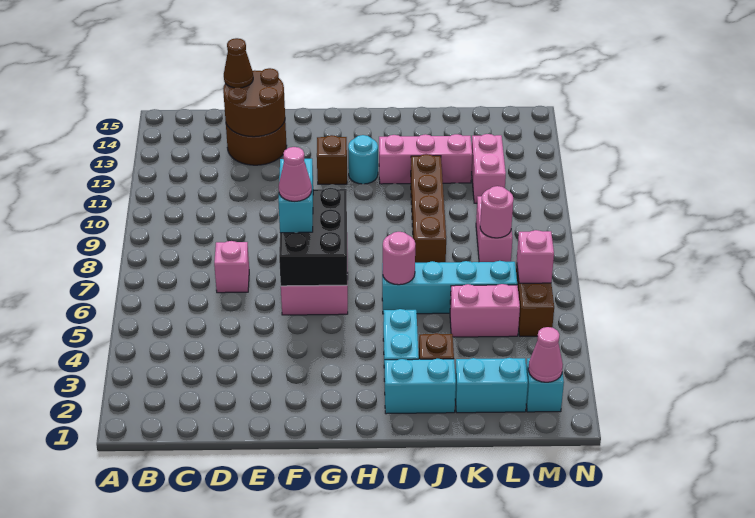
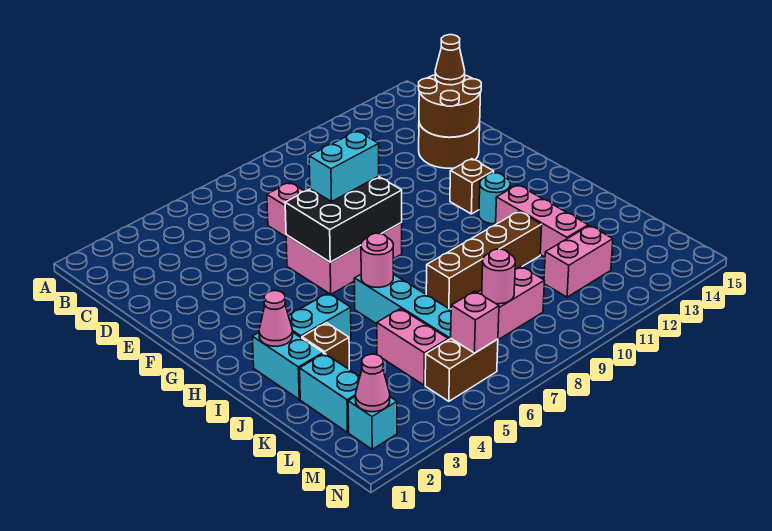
pink 1x1 cone [279,147,312,202] -> pink 1x1 cone moved to [259,291,293,346]

